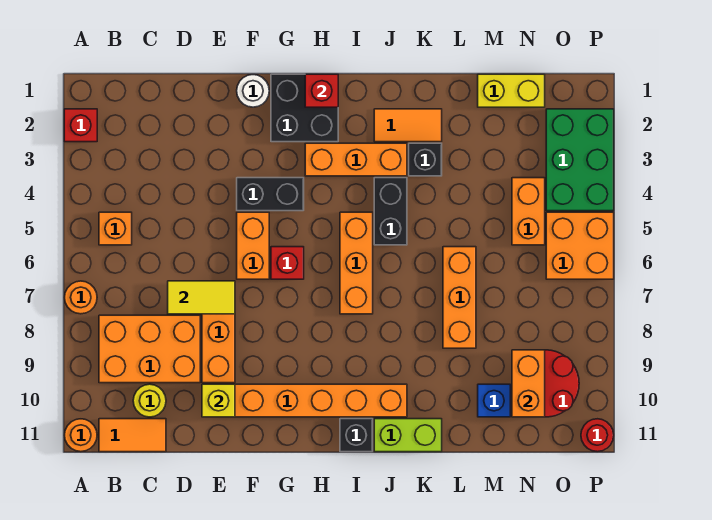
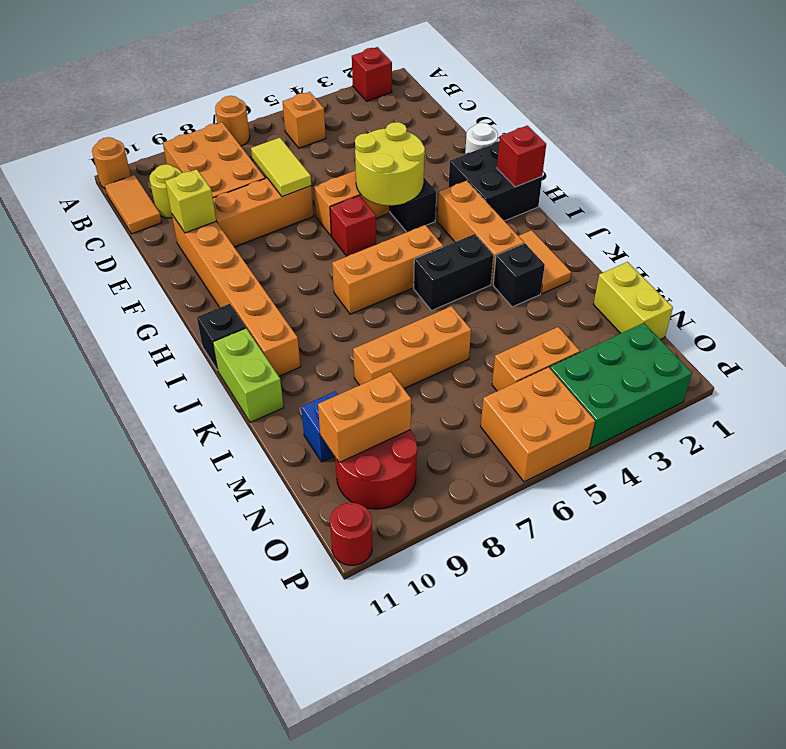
none -> yellow 2x2 round brick [355,122,425,205]

